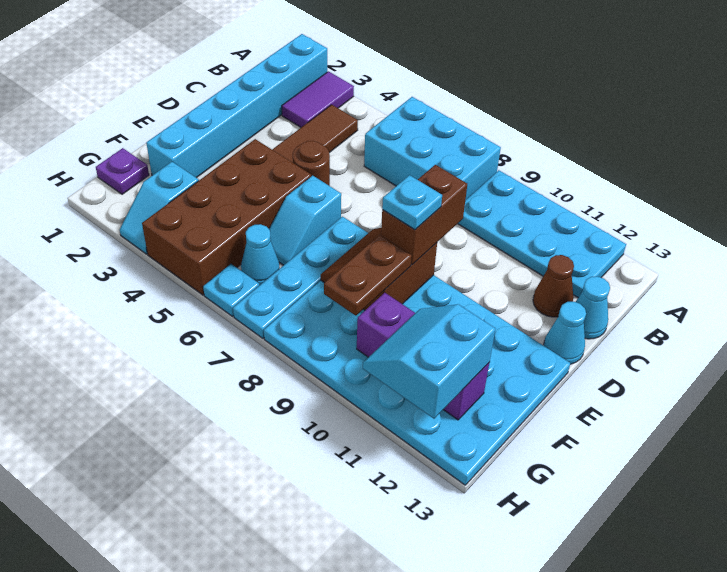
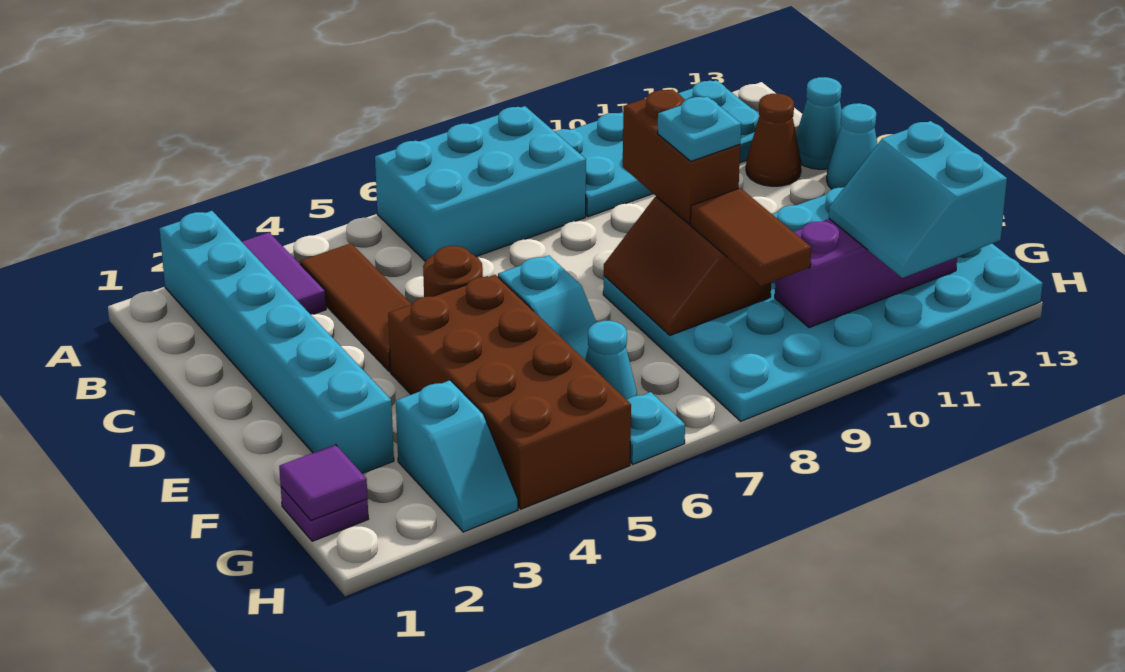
cyan 1x4 plate [233,217,368,338] -> none
brown 1x2 plate [324,235,412,316] -> brown 1x2 tile [691,188,811,286]
none -> purple 1x1 tile [279,445,368,521]

